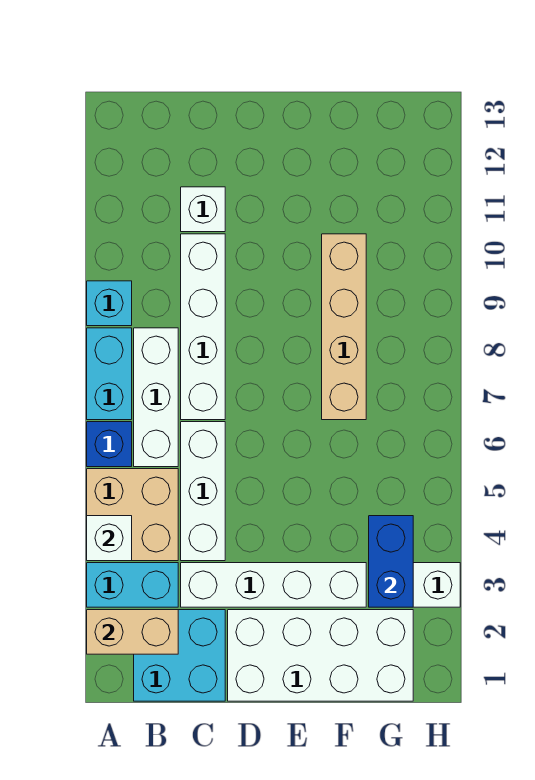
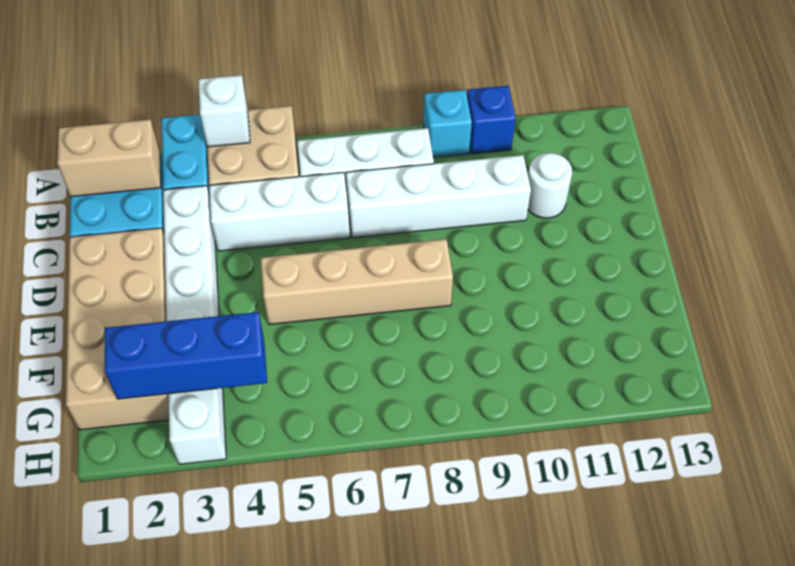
tan 1x2 brick [87,610,178,654] -> tan 1x2 brick turned to [57,119,161,197]
blue 1x1 brick [87,422,132,467] -> blue 1x1 brick moved to [467,86,516,154]
cyan 1x2 brick [87,328,132,420] -> none
white 1x1 brick [181,187,225,232] -> white 1x1 round brick [528,153,572,218]
white 2x4 brick [228,610,413,701] -> tan 2x4 brick [66,228,169,430]
tan 1x4 brick [322,234,366,420] -> tan 1x4 brick moved to [261,239,453,324]
blue 1x2 brick [369,516,413,607] -> blue 1x3 brick [105,312,267,399]

